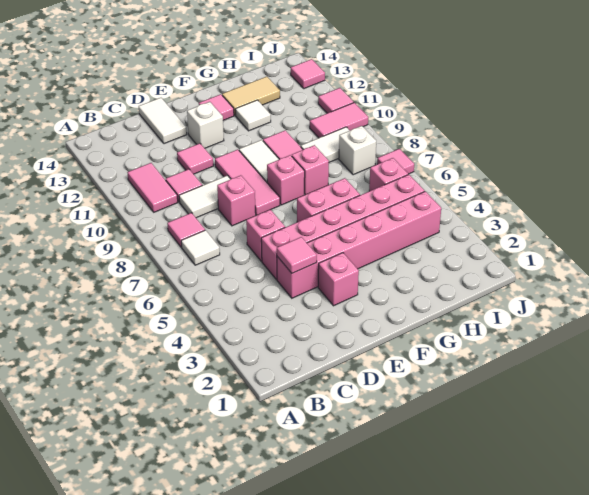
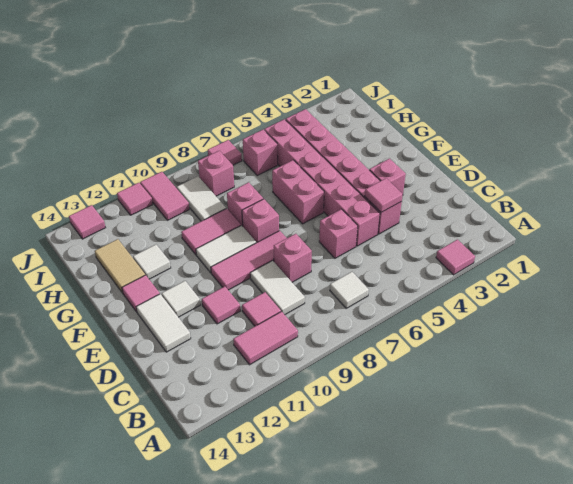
pink 1x1 tile [167,213,205,247] -> pink 1x1 tile moved to [436,239,475,275]
white 1x2 tile [139,98,187,144] -> white 1x2 tile turned to [136,294,191,352]
white 1x1 brick [187,102,224,148] -> white 1x1 tile [162,281,200,317]
white 1x1 brick [339,126,376,175] -> pink 1x1 brick [198,151,234,196]

